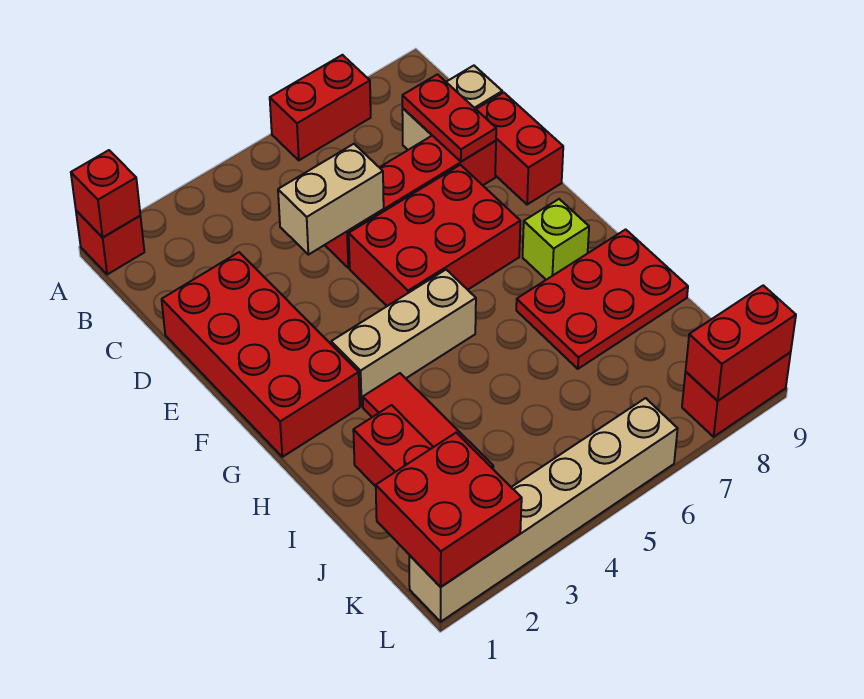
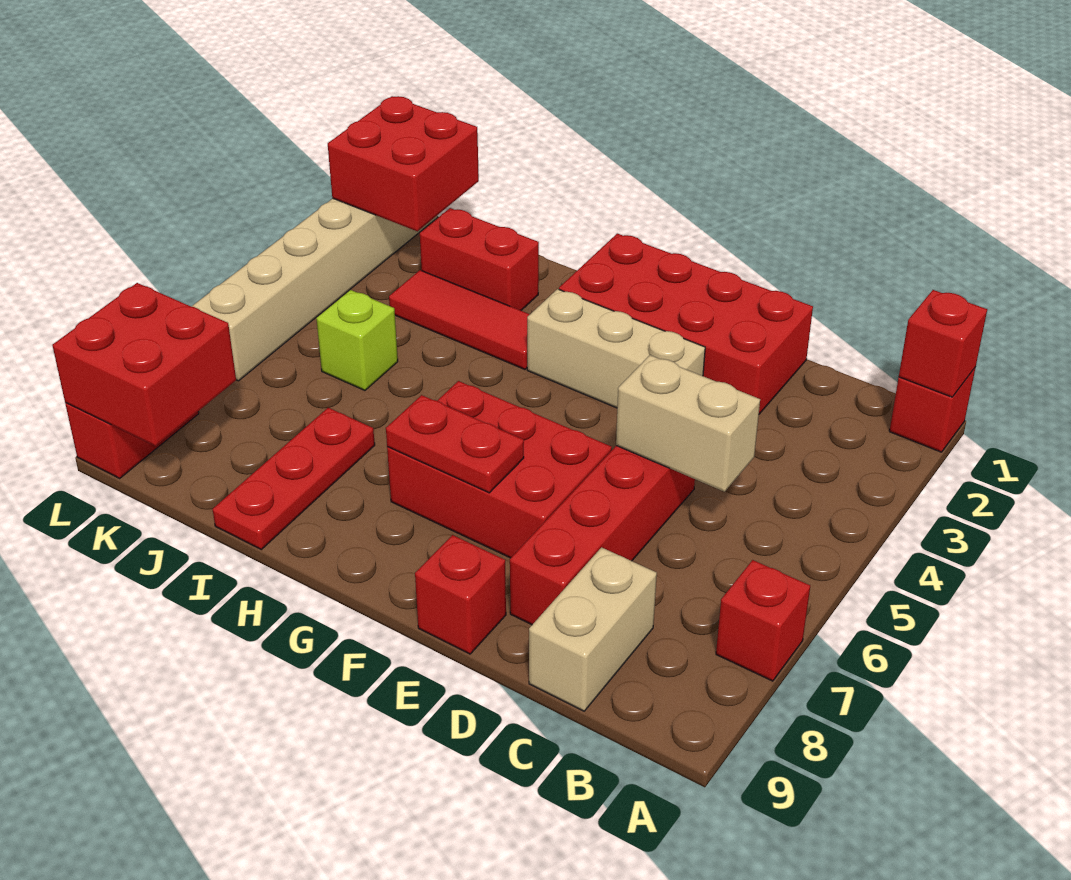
red 1x2 brick [270,55,371,160] -> red 1x1 brick [716,560,810,681]
red 1x2 plate [402,74,496,162] -> red 1x2 plate moved to [386,395,524,493]
tan 1x2 brick [278,144,384,255] -> tan 1x2 brick turned to [616,355,760,492]
red 1x2 brick [476,93,563,205] -> red 1x1 brick [415,535,506,654]
red 2x3 brick [349,165,520,306] -> red 2x3 brick turned to [387,381,612,558]
tan 1x3 brick [331,270,476,406] -> tan 1x3 brick turned to [527,289,705,408]
lime 1x1 brick [523,199,589,280] -> lime 1x1 brick moved to [316,290,398,390]
red 2x3 plate [516,229,688,369] -> red 1x3 plate [213,408,375,549]
red 1x2 brick [686,285,796,401] -> red 2x2 brick [52,283,236,446]

